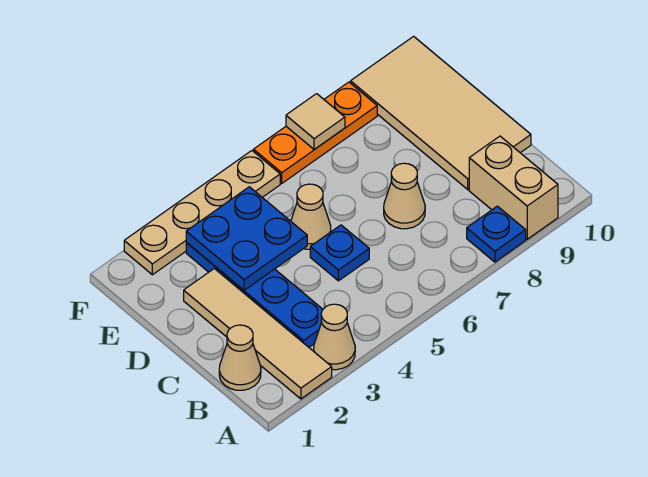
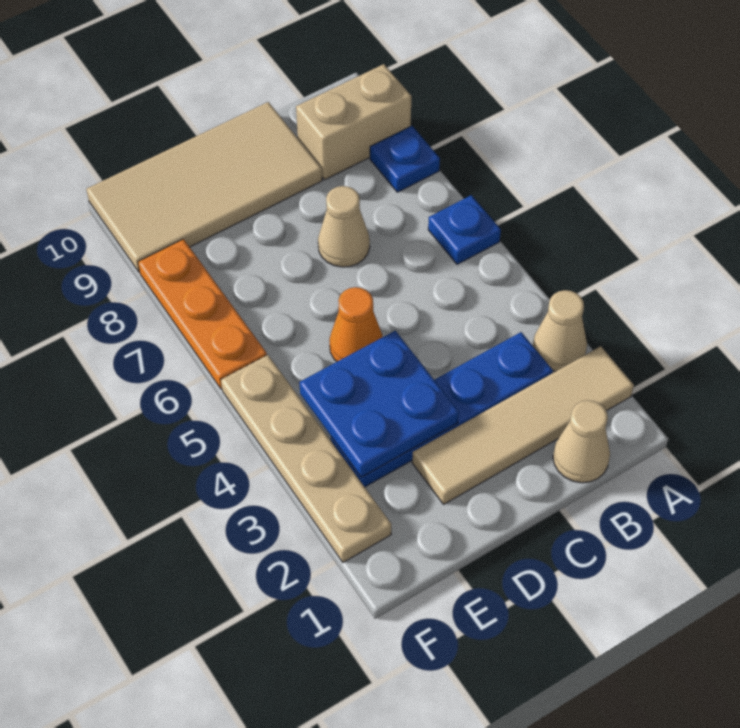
blue 1x1 plate [310,225,369,281] -> blue 1x1 plate moved to [428,195,501,264]
tan 1x1 cone [291,184,331,249] -> orange 1x1 cone [329,287,382,361]
tan 1x1 tile [286,94,345,150] -> none

